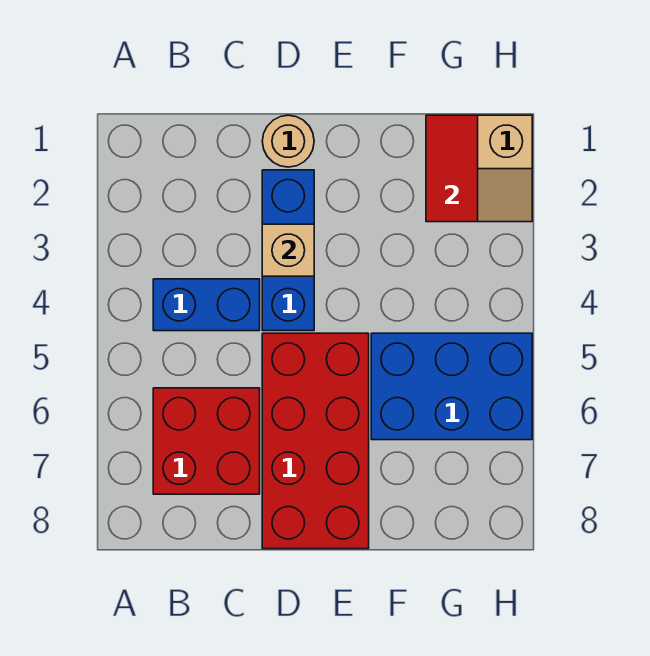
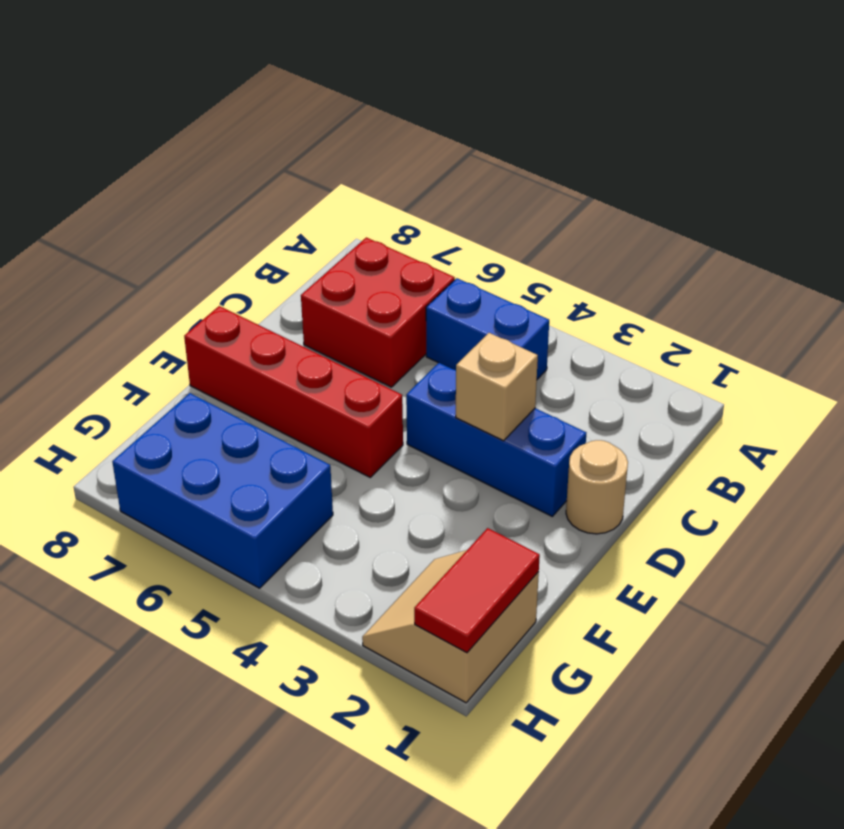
blue 1x2 brick [153,279,260,331] -> blue 1x2 brick turned to [426,278,549,379]
red 2x4 brick [262,333,369,549] -> red 1x4 brick [184,306,403,477]
blue 2x3 brick [371,333,532,440] -> blue 2x3 brick turned to [112,393,333,588]
red 1x2 tile [426,115,478,222] -> red 1x2 tile turned to [414,528,540,653]

